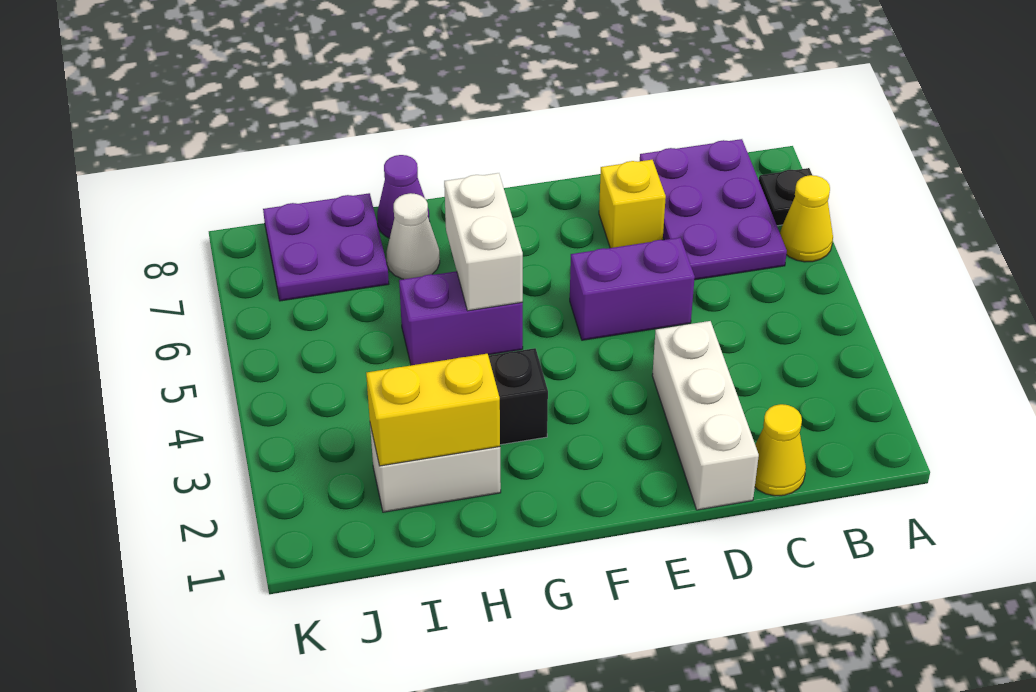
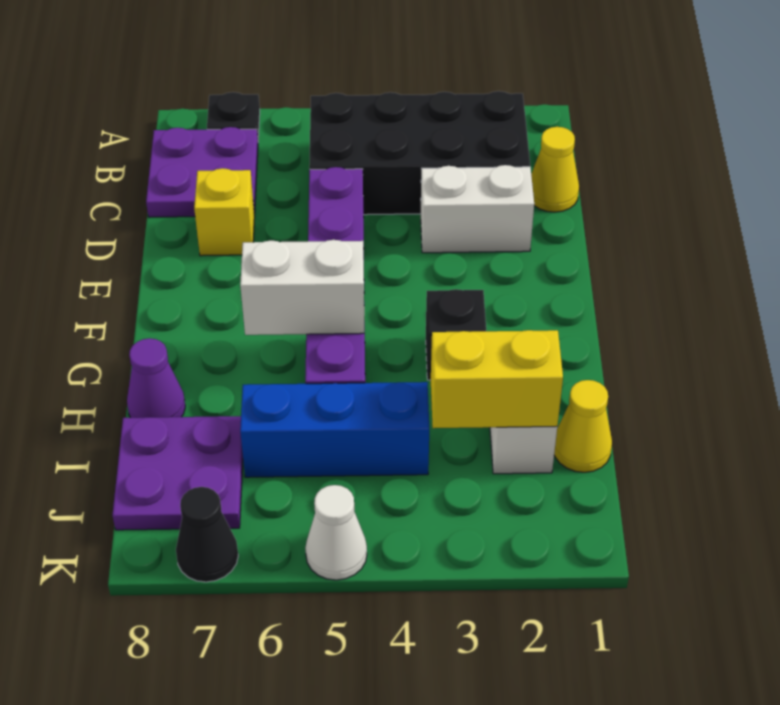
yellow 1x1 cone [780,175,833,262] -> yellow 1x1 cone moved to [554,380,612,472]
none -> black 2x4 brick [309,91,530,215]
purple 2x3 plate [640,139,787,280] -> purple 2x2 plate [146,127,258,217]
white 1x3 brick [652,321,759,510] -> white 1x2 brick [421,165,534,253]
yellow 1x2 brick [366,354,500,466] -> yellow 1x2 brick turned to [431,330,563,428]
white 1x1 cone [386,193,440,279] -> white 1x1 cone moved to [305,485,367,580]
none -> blue 1x3 brick [240,382,429,477]
none -> black 1x1 cone [176,487,238,582]

